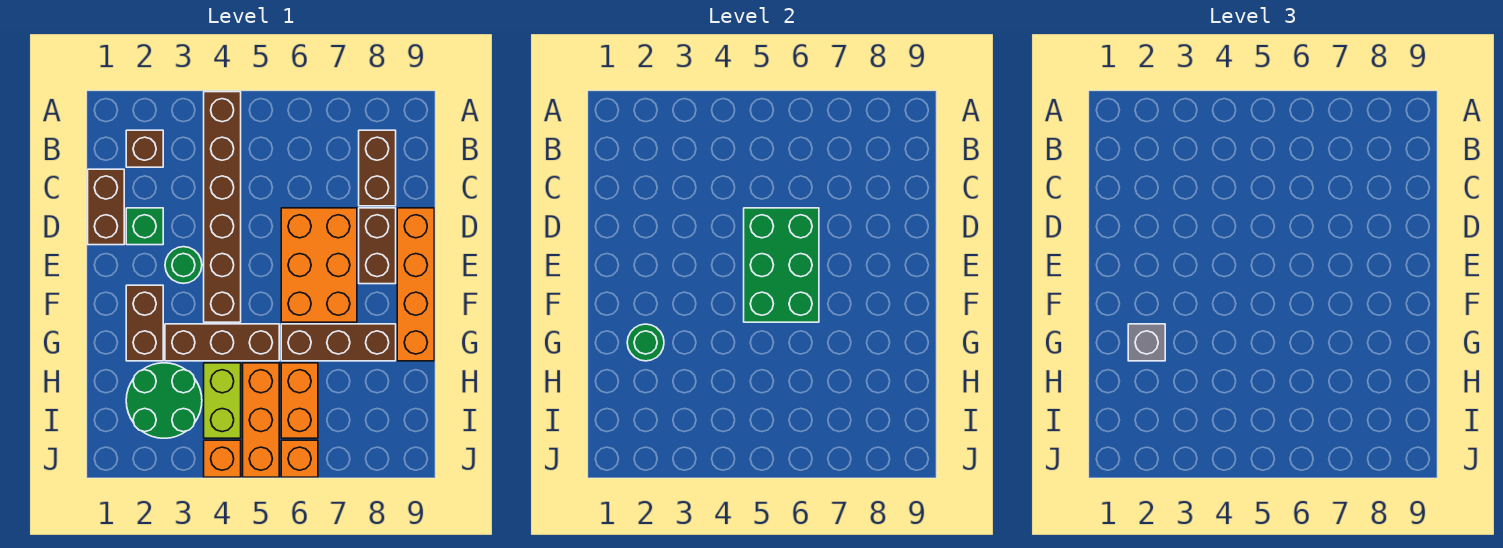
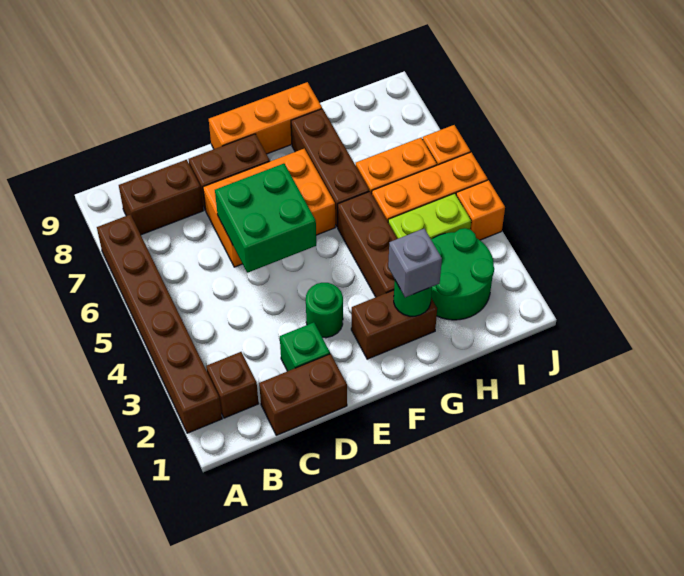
brown 1x6 brick [204,92,241,322] -> brown 1x6 brick turned to [97,214,222,433]
green 2x3 brick [744,208,819,322] -> green 2x2 brick [215,164,316,273]
orange 1x4 brick [397,208,434,361] -> orange 1x3 brick [209,82,322,154]

